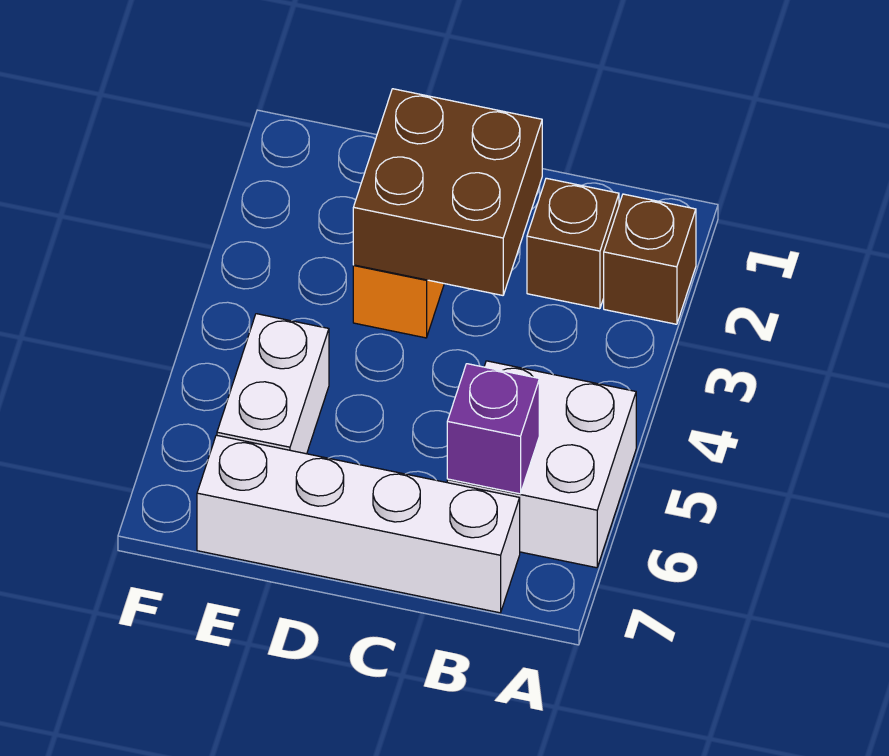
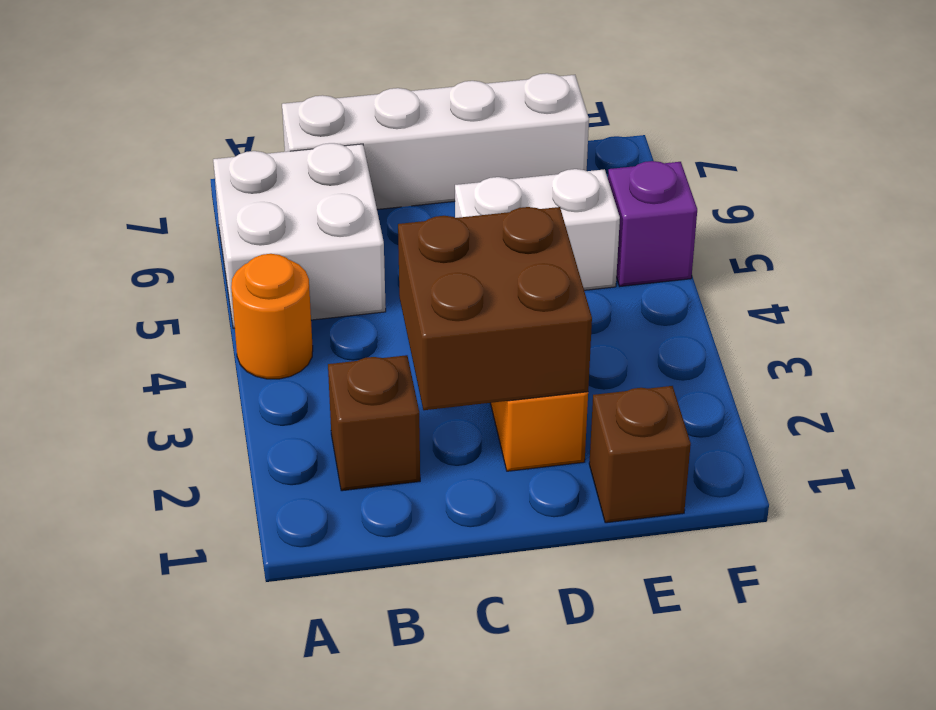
brown 1x1 brick [604,194,696,324] -> brown 1x1 brick moved to [589,386,691,523]
none -> orange 1x1 round brick [231,254,313,379]
purple 1x1 brick [447,364,539,494] -> purple 1x1 brick moved to [608,161,697,286]
white 1x2 brick [217,314,329,454] -> white 1x2 brick turned to [455,169,620,290]

